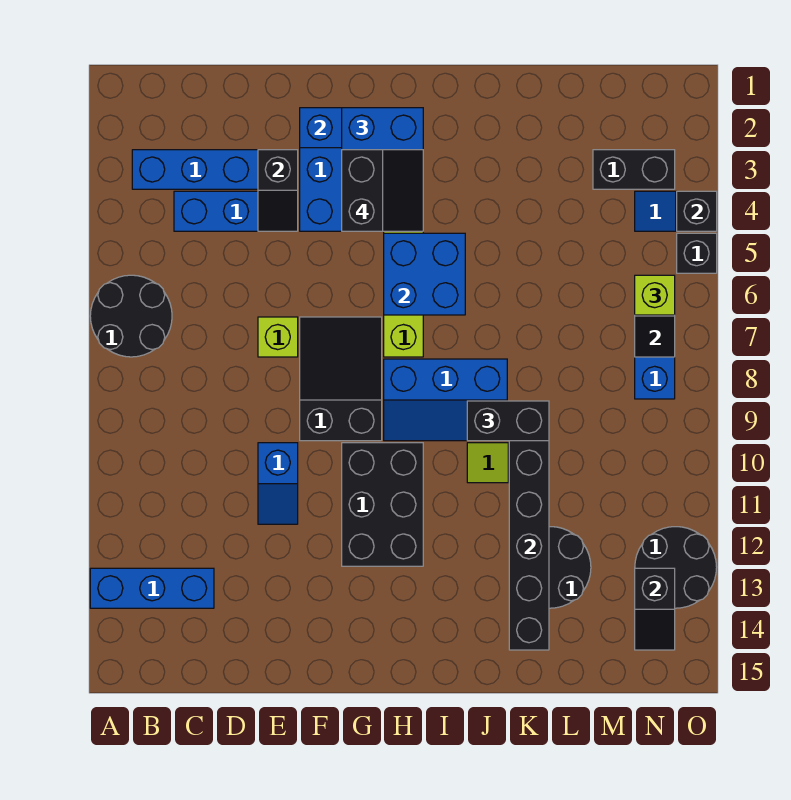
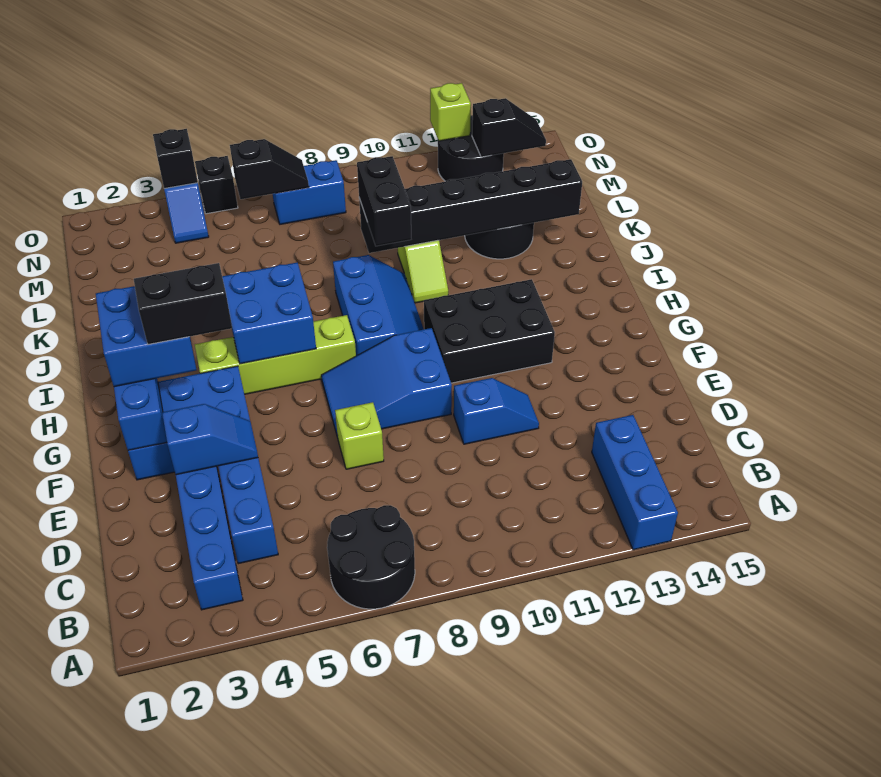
black 1x2 slope [258,150,298,231] -> blue 1x2 slope [162,404,258,475]
black 2x3 slope [300,317,382,441] -> blue 2x3 slope [321,328,452,437]
black 1x2 brick [593,150,675,189] -> none
lime 1x1 brick [635,275,675,315] -> lime 1x1 brick moved to [430,83,471,141]

